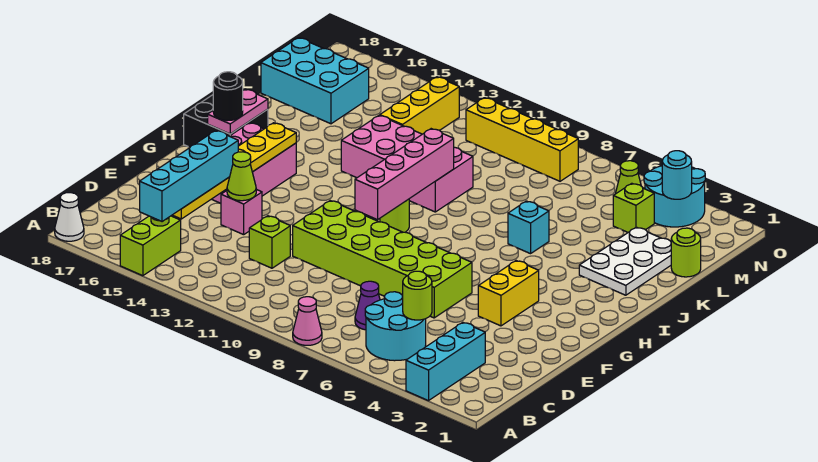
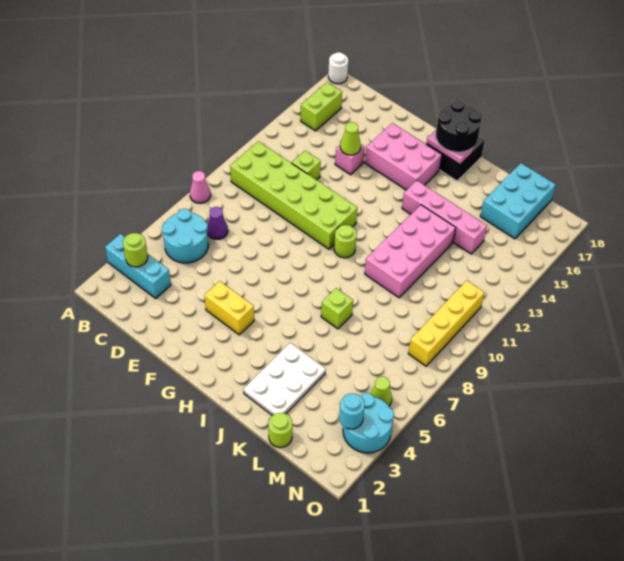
lime 1x2 brick [120,216,181,276] -> lime 1x2 brick turned to [301,82,342,131]
white 1x1 cone [55,193,84,241] -> white 1x1 round brick [328,52,348,84]
cyan 1x4 brick [140,130,238,222] -> none
lime 1x1 round brick [403,271,432,320] -> lime 1x1 round brick moved to [123,233,148,267]
yellow 1x6 plate [173,123,296,219] -> none
lime 2x6 brick [293,201,472,318] -> lime 2x6 brick turned to [230,141,358,249]
pink 1x4 brick [355,129,454,220] -> pink 1x4 brick moved to [402,181,487,254]
black 1x1 round brick [213,72,243,121] -> black 2x2 round brick [436,100,482,152]
white 2x3 plate [579,227,671,295] -> white 2x3 plate turned to [243,343,326,416]
cyan 1x1 brick [508,201,549,254] -> none
yellow 1x3 brick [380,77,459,134] -> none
lime 1x1 brick [613,183,654,232] -> lime 1x1 brick moved to [321,288,353,329]

